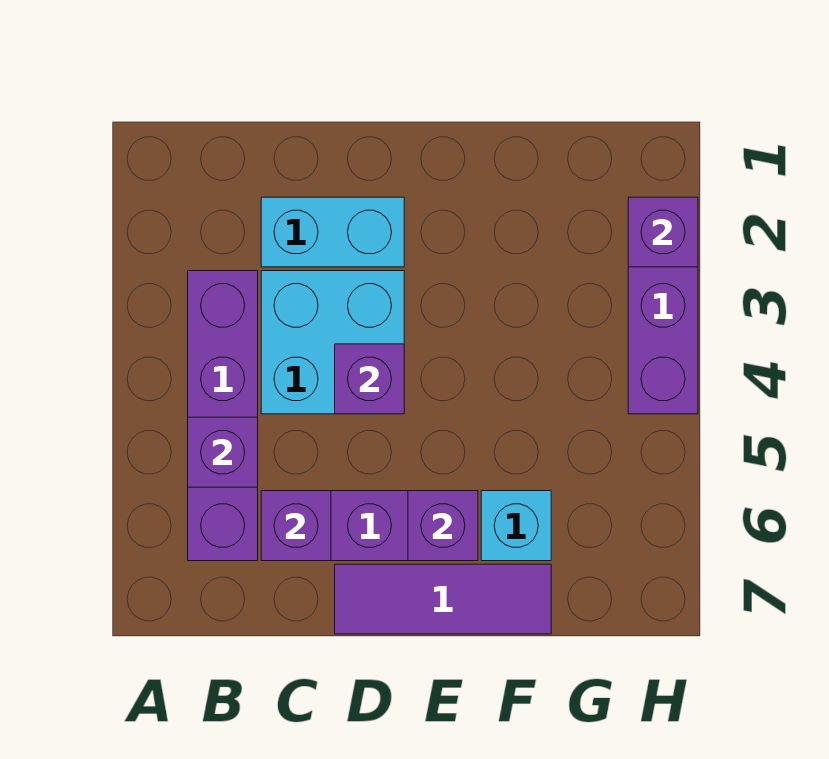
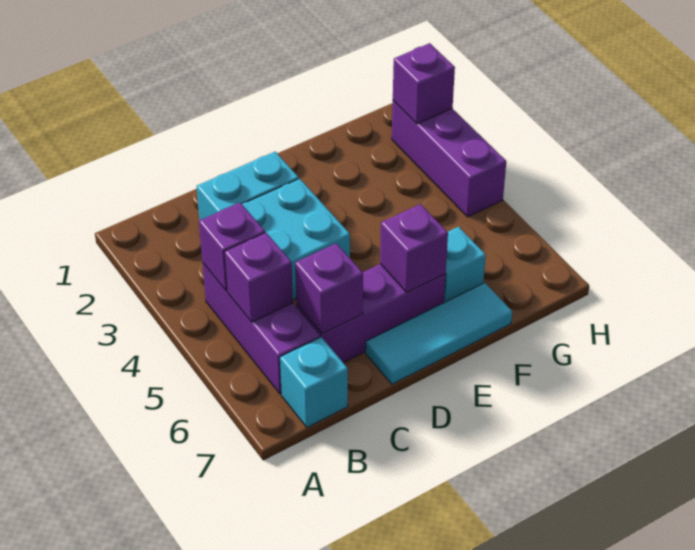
purple 1x4 brick [188,271,258,561] -> purple 1x3 brick [203,263,320,394]
none -> cyan 1x1 brick [280,337,348,427]
purple 1x1 brick [335,344,404,414] -> purple 1x1 brick moved to [199,203,265,291]
purple 1x3 tile [335,564,551,634] -> cyan 1x3 tile [366,283,512,384]

